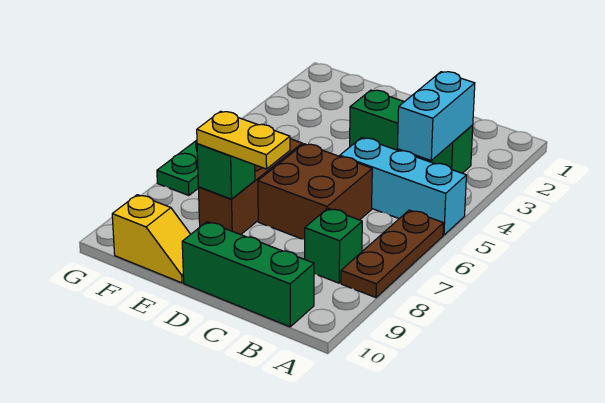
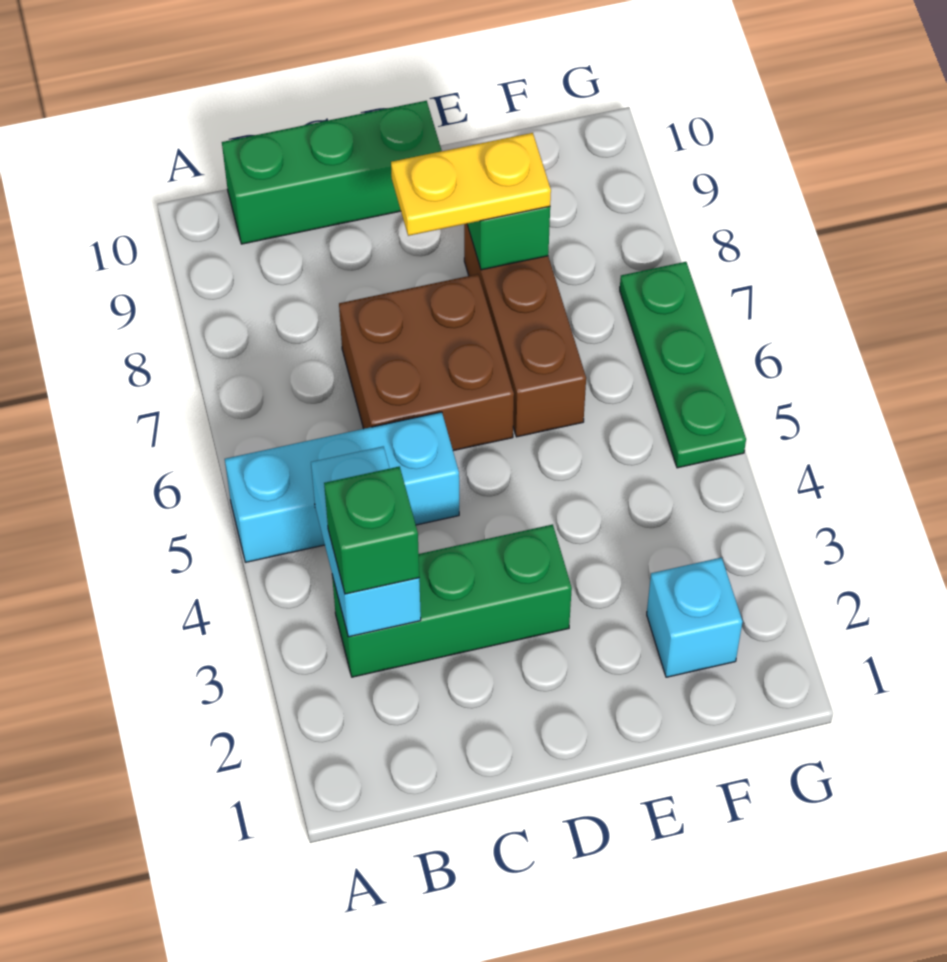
brown 1x3 plate [341,210,444,298] -> none
green 1x1 brick [305,208,362,283] -> green 1x1 brick moved to [324,467,419,594]
yellow 1x2 slope [112,195,191,283] -> none
none -> cyan 1x1 brick [647,558,743,677]

